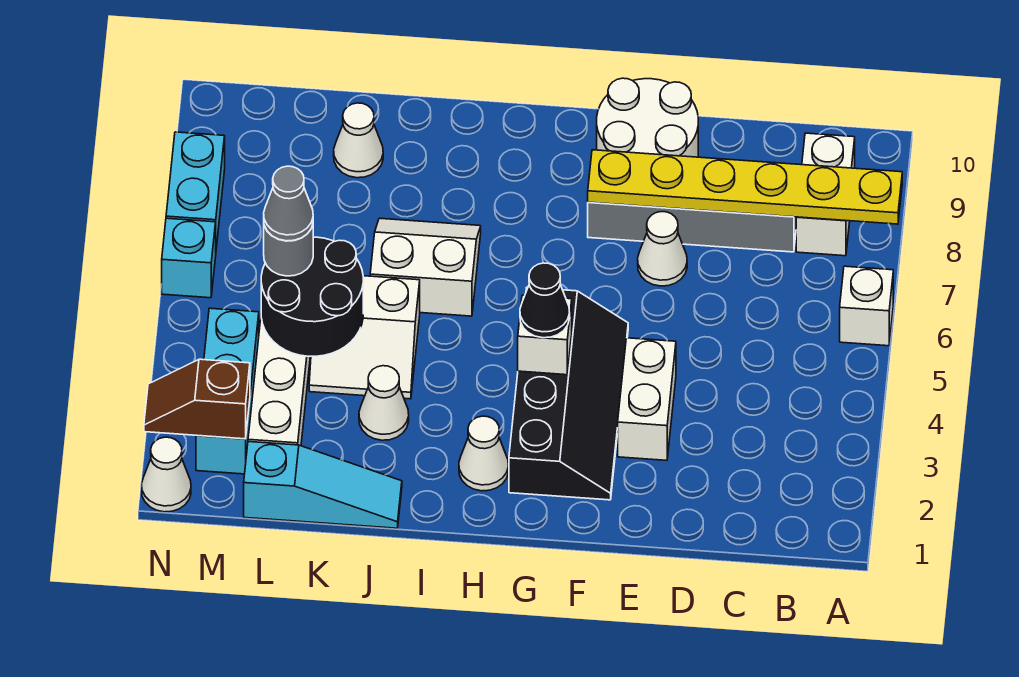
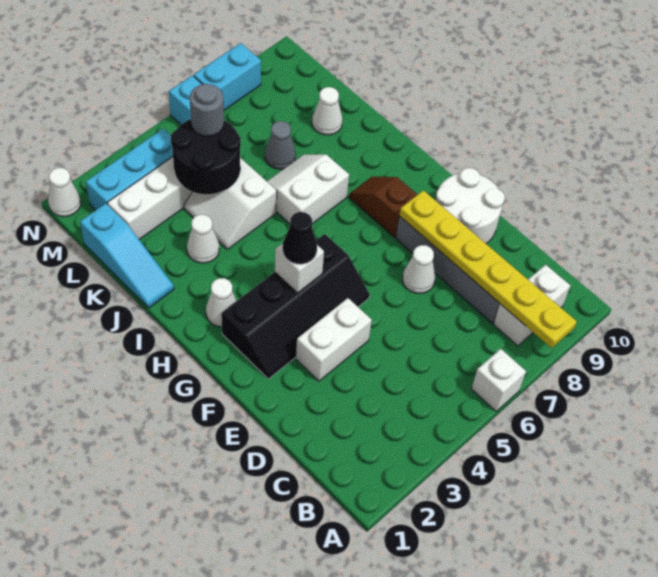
white 2x2 slope [370,218,481,316] -> white 2x2 slope turned to [267,155,349,224]
grey 1x1 cone [264,166,313,241] -> grey 1x1 cone moved to [265,121,296,169]
brown 1x2 slope [144,359,250,439] -> brown 1x2 slope moved to [349,177,418,237]

